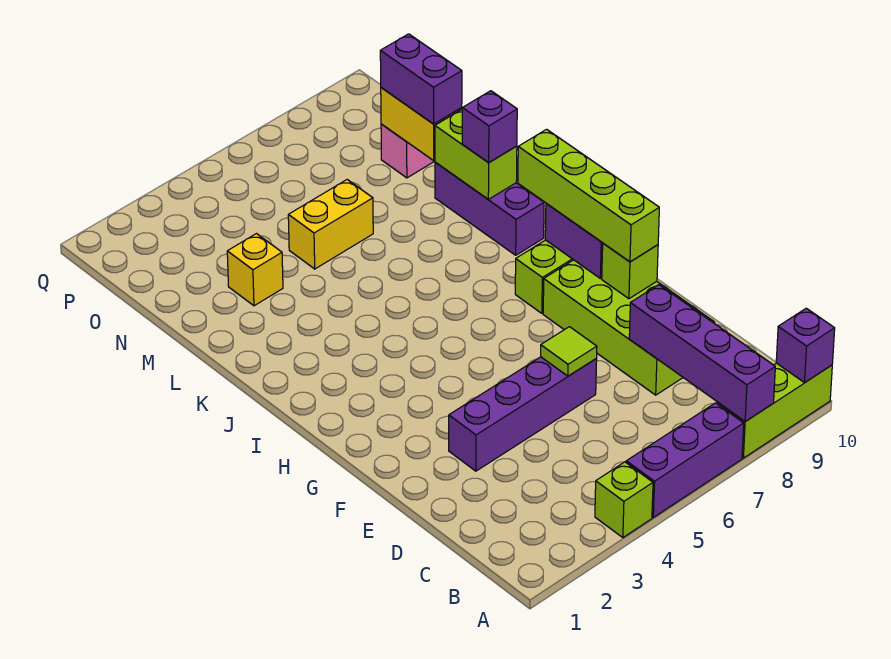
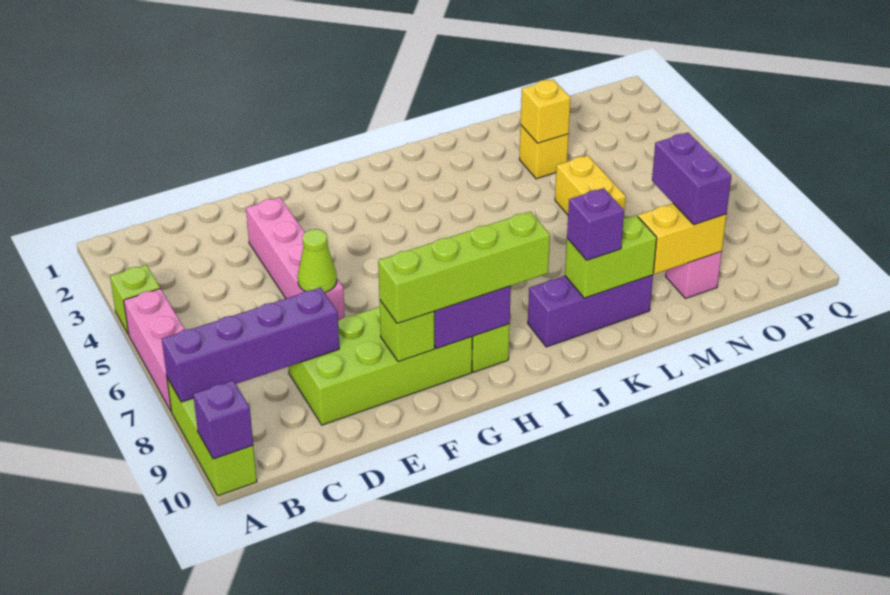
purple 1x3 brick [626,403,744,517] -> pink 1x3 brick [124,289,185,411]
purple 1x4 brick [449,357,597,471] -> pink 1x4 brick [246,197,345,320]
lime 1x1 tile [541,327,597,376] -> lime 1x1 cone [298,229,337,293]
none -> yellow 1x1 brick [521,79,570,143]
purple 1x2 brick [380,34,462,124] -> purple 1x2 brick turned to [652,133,731,225]

